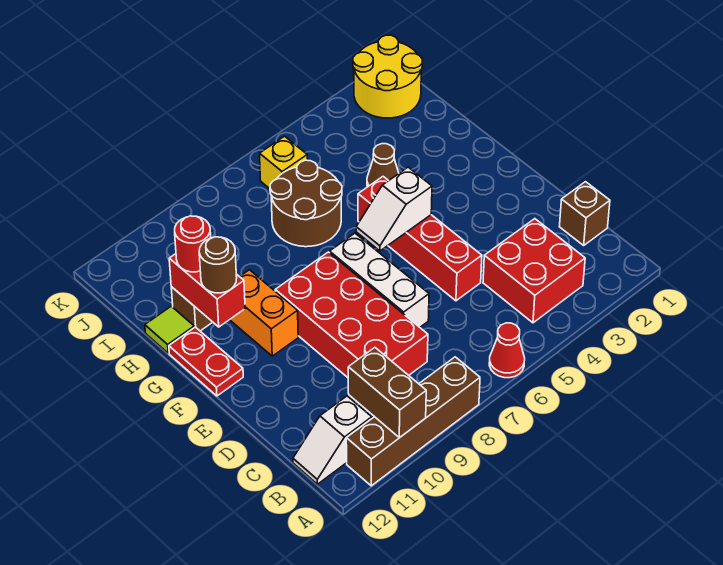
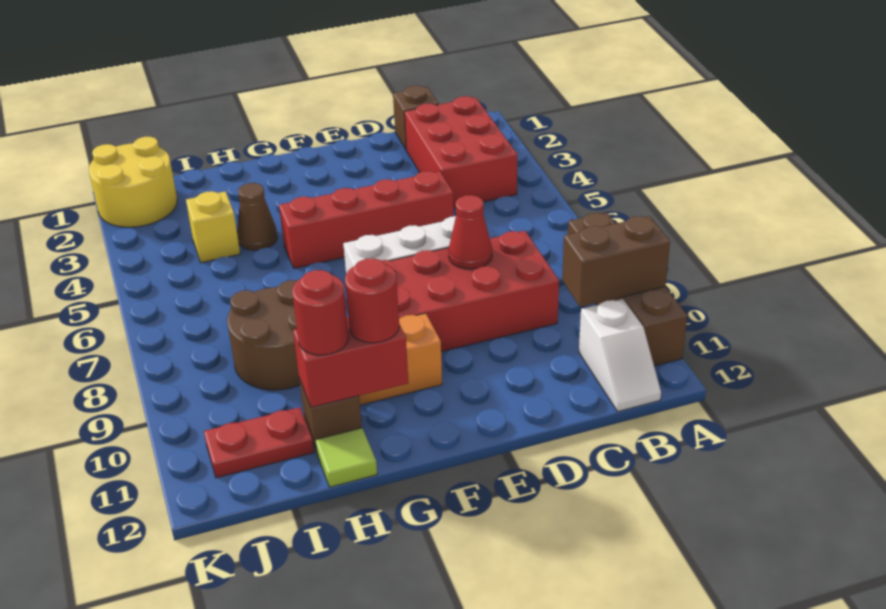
red 1x1 cone [489,323,525,378] -> red 1x1 cone moved to [448,195,492,269]
red 2x2 brick [483,219,585,323] -> red 2x3 brick [404,96,517,208]
white 1x2 slope [356,167,432,251] -> none
red 1x2 plate [169,327,243,396] -> red 1x2 plate moved to [204,407,314,478]
brown 1x1 round brick [199,237,237,293] -> red 1x1 round brick [345,258,399,343]
brown 2x2 round brick [270,160,342,247] -> brown 2x2 round brick moved to [227,280,300,390]
yellow 1x1 brick [260,136,307,189] -> yellow 1x1 brick moved to [186,191,240,263]

